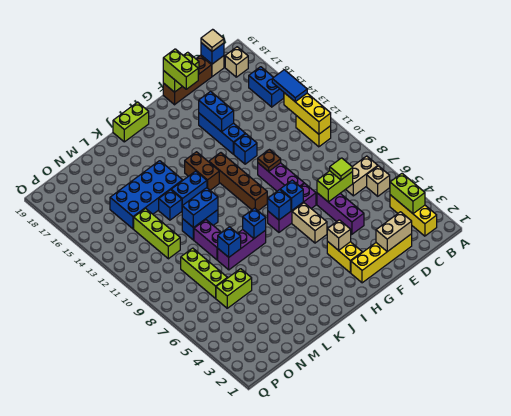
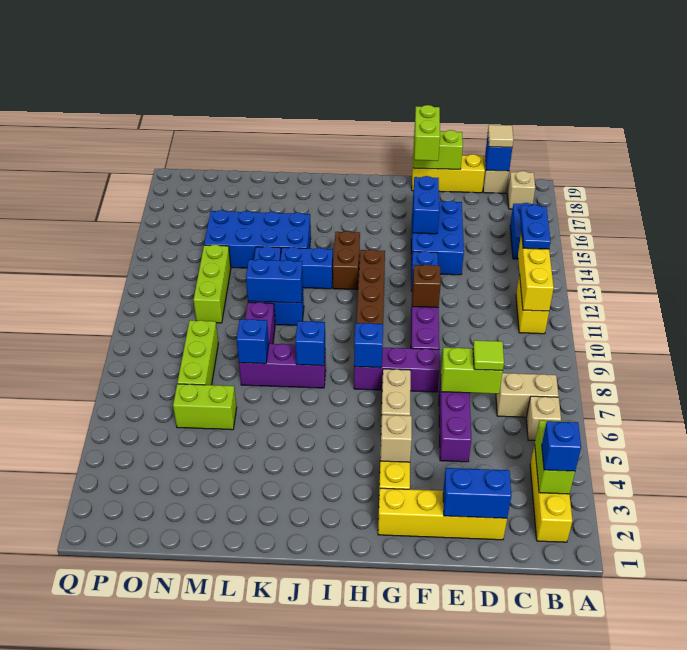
blue 1x2 tile [272,70,307,102] -> blue 1x2 plate [520,205,551,249]
tan 1x2 brick [376,212,412,252] -> blue 1x2 brick [443,468,511,518]
brown 1x3 brick [163,56,212,105] -> yellow 1x3 brick [412,154,485,193]
brown 1x1 plate [258,150,281,172] -> brown 1x1 brick [412,264,441,307]
blue 1x3 brick [199,113,245,154] -> blue 2x3 brick [411,201,464,275]
blue 1x1 brick [280,180,303,211] -> blue 1x1 brick moved to [542,421,581,471]
lime 1x2 brick [113,102,149,142] -> none

